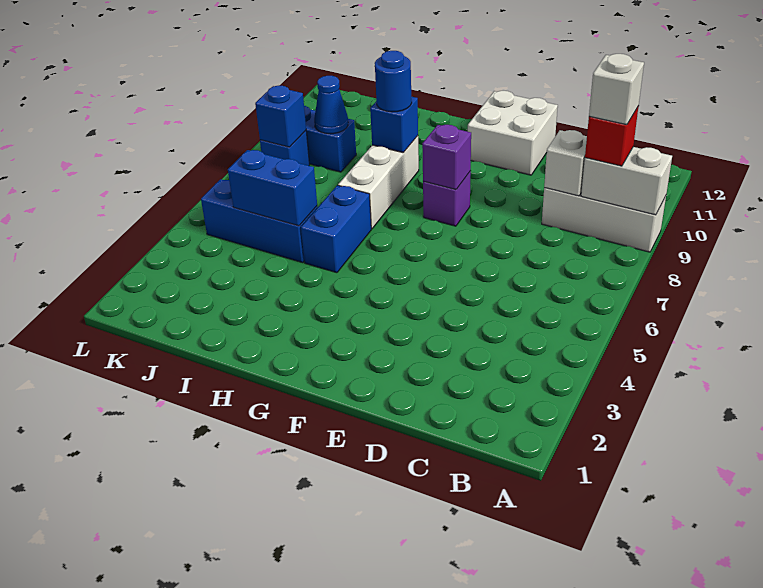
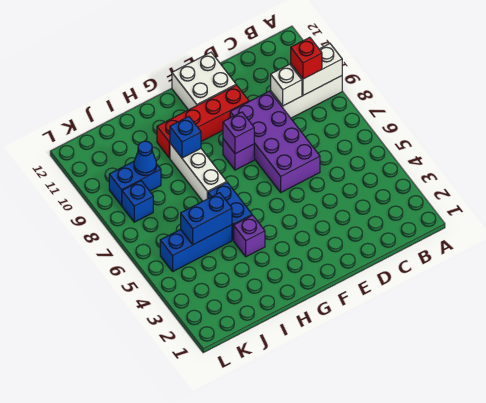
white 1x1 brick [589,54,644,125] -> none
none -> purple 2x4 brick [230,91,320,192]
none -> red 1x4 brick [157,85,249,158]
none -> purple 1x1 brick [234,215,265,257]
blue 1x1 round brick [375,51,412,112] -> none
blue 1x1 brick [255,86,306,147] -> none

